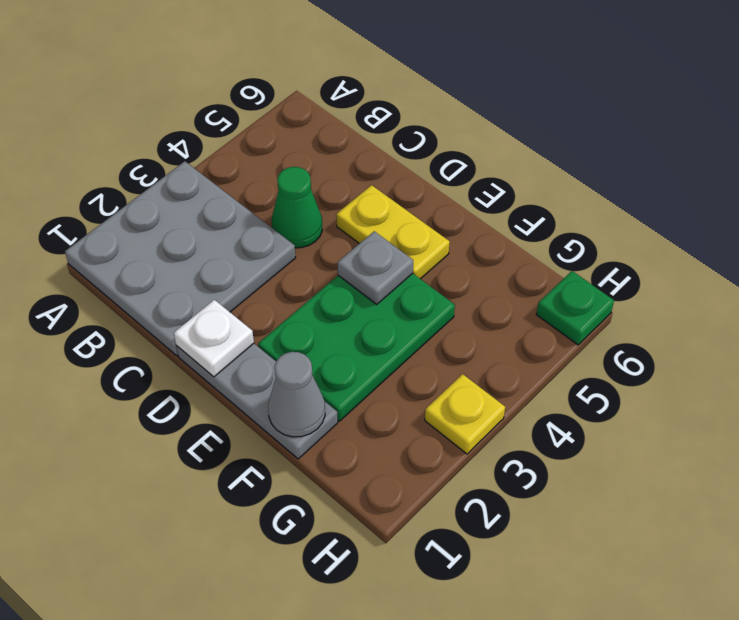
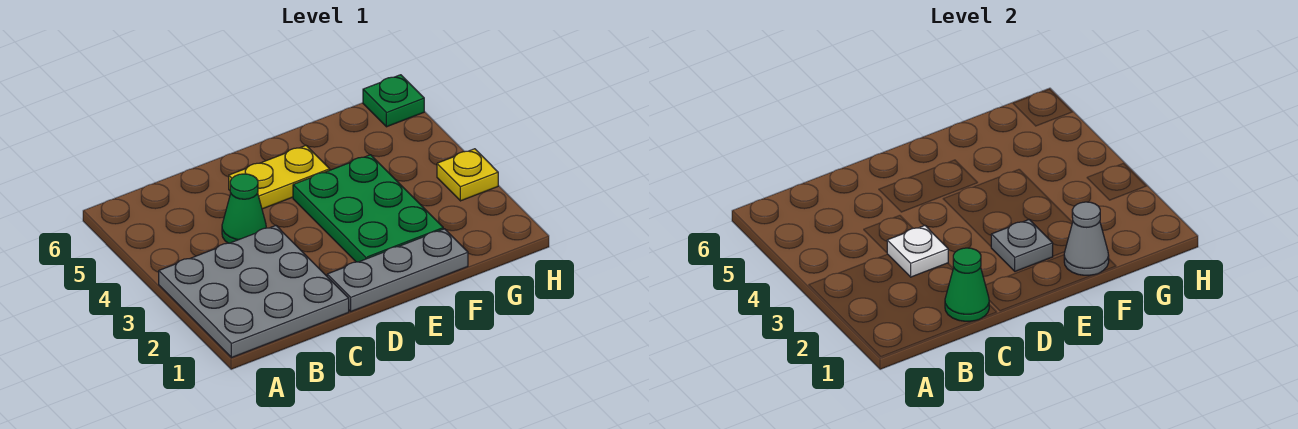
none -> green 1x1 cone [945,248,989,321]
white 1x1 plate [174,300,254,377] -> white 1x1 plate moved to [887,226,948,277]
grey 1x1 plate [338,231,413,304] -> grey 1x1 plate moved to [991,220,1053,271]

